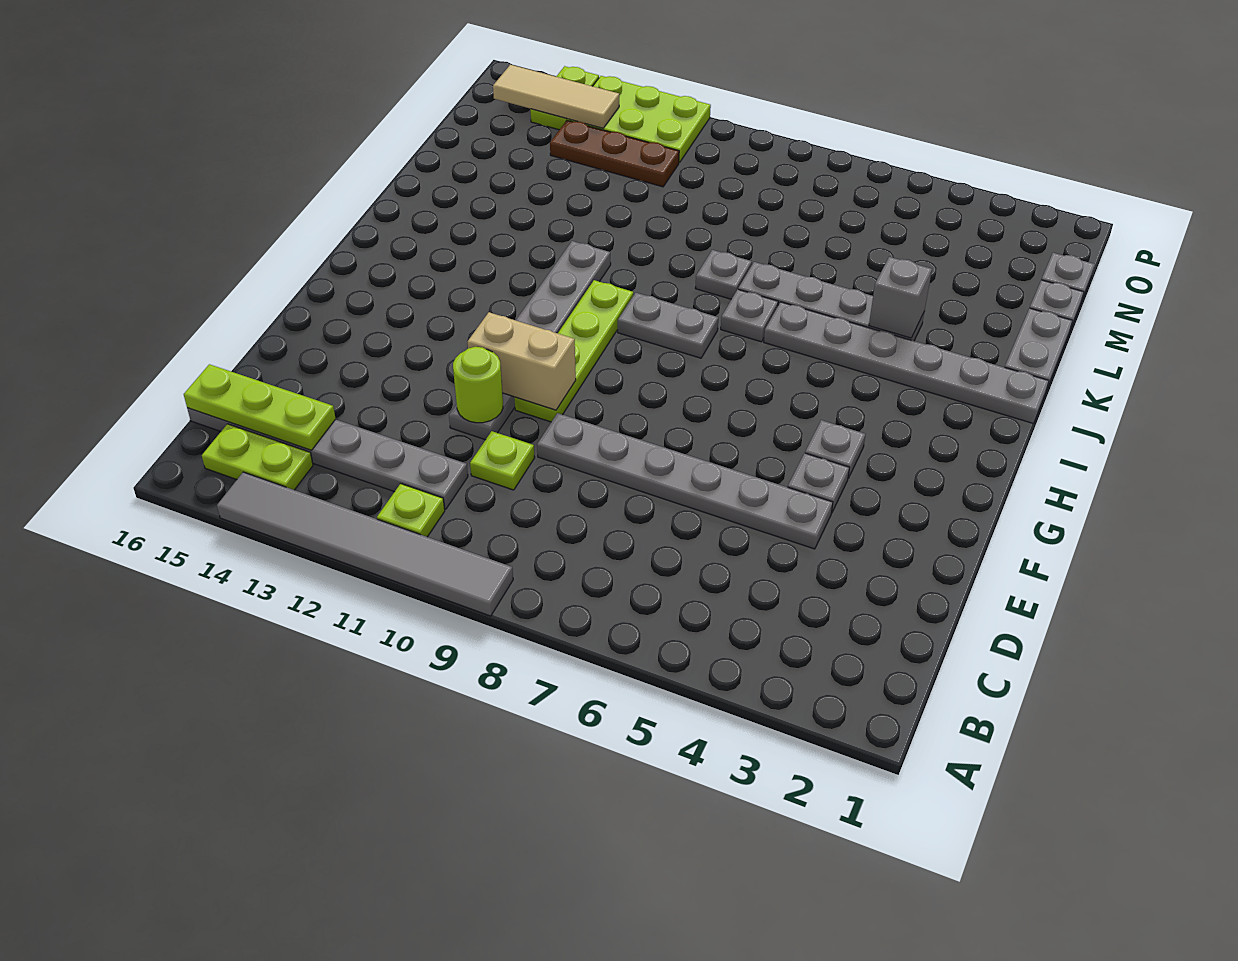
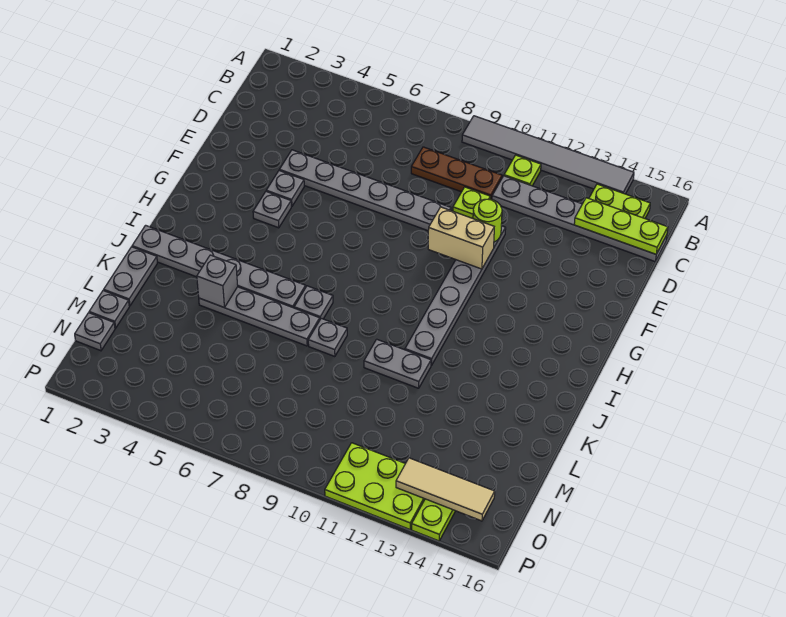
lime 1x4 plate [514,280,633,422] -> none
grey 1x2 plate [618,293,718,358] -> grey 1x2 plate moved to [364,339,431,388]
brown 1x3 plate [550,120,679,187] -> brown 1x3 plate moved to [411,147,502,200]

